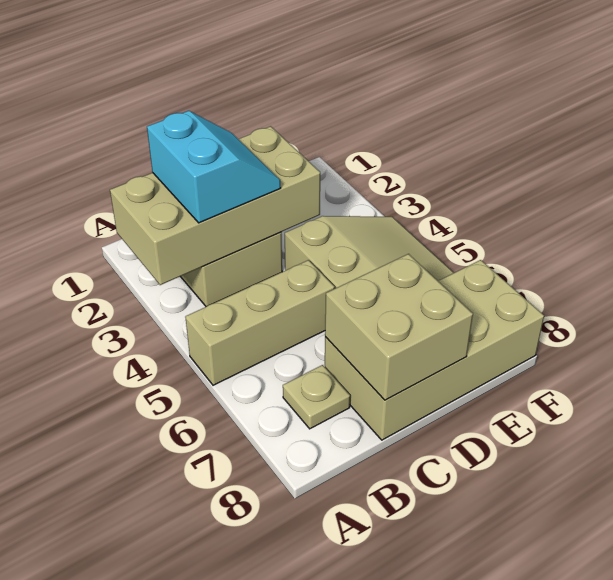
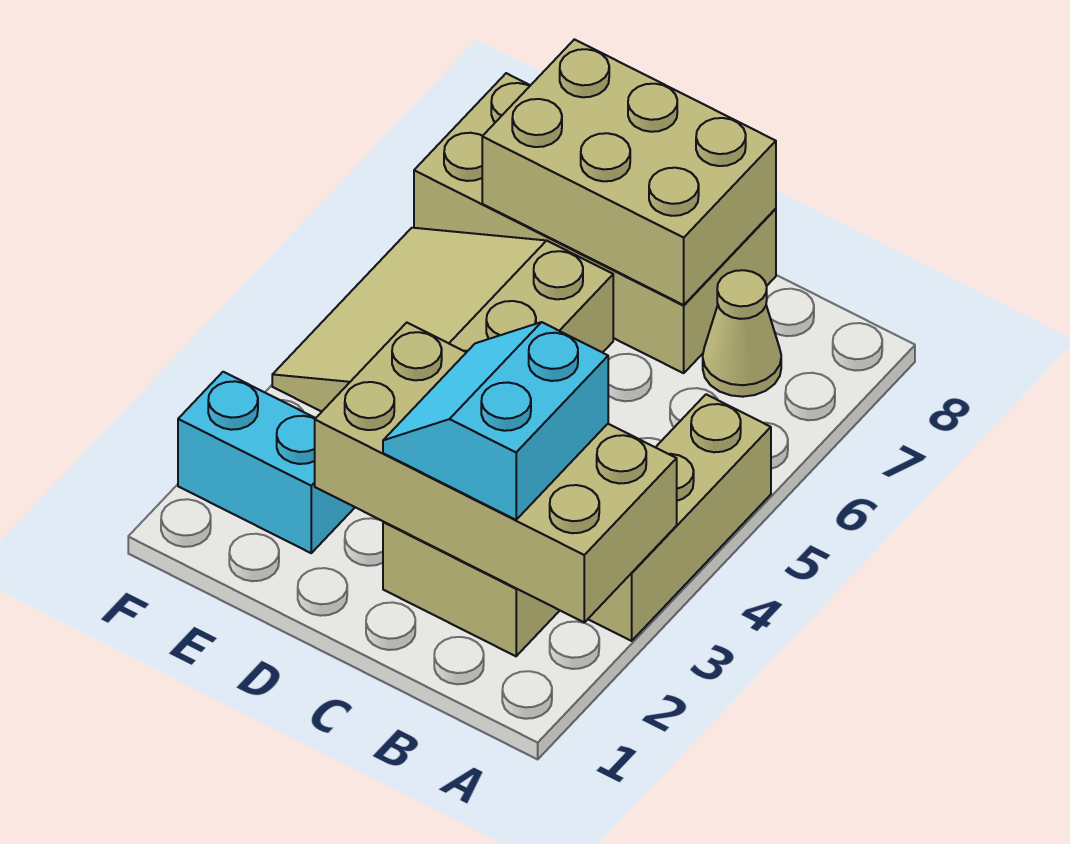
tan 1x3 brick [185,260,335,385] -> tan 1x3 brick turned to [588,394,771,641]
tan 1x1 plate [283,365,350,429] -> tan 1x1 cone [703,270,781,397]
tan 2x2 brick [325,254,473,400] -> tan 2x3 brick [482,39,776,305]
none -> cyan 1x2 brick [178,372,355,553]

